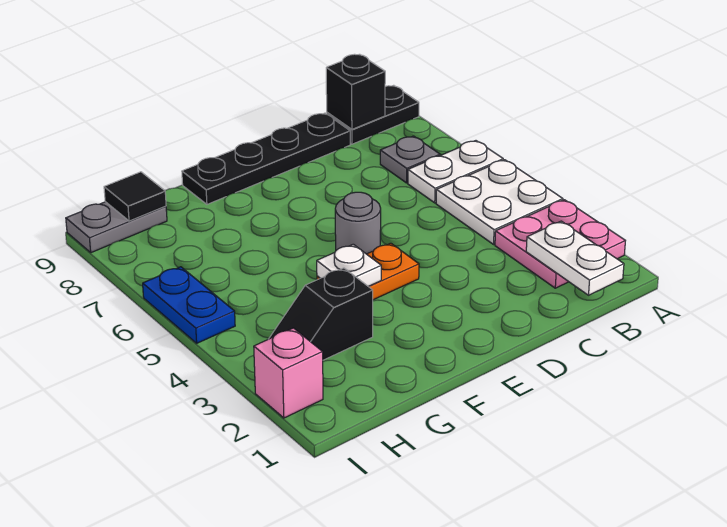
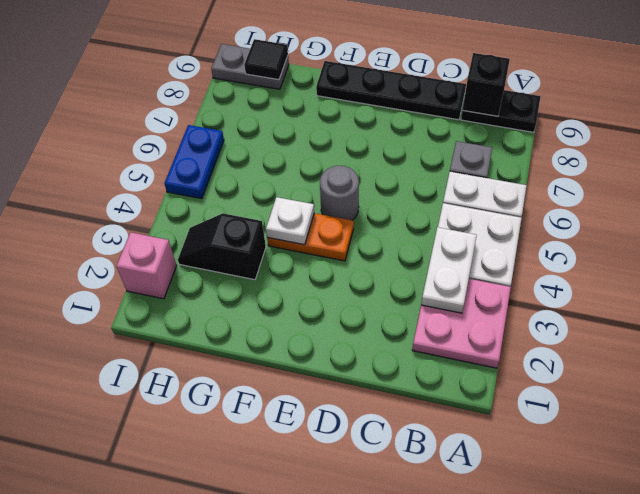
white 1x2 plate [526,221,624,295] -> white 1x2 plate moved to [421,227,477,313]

